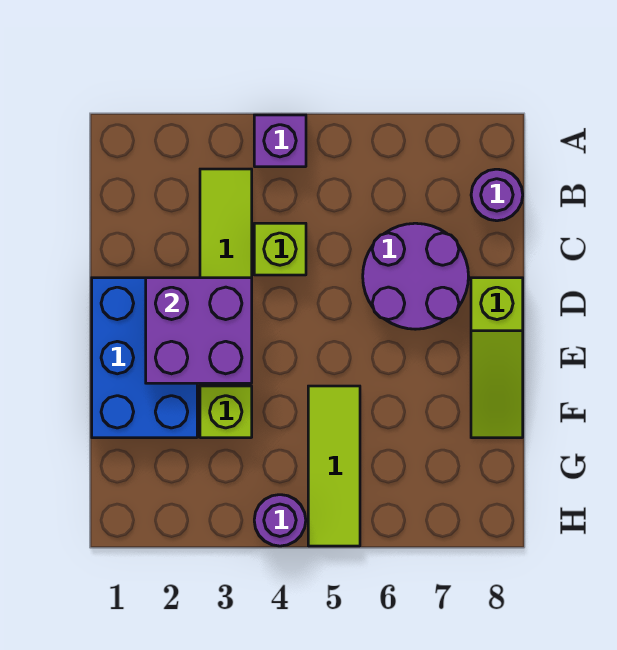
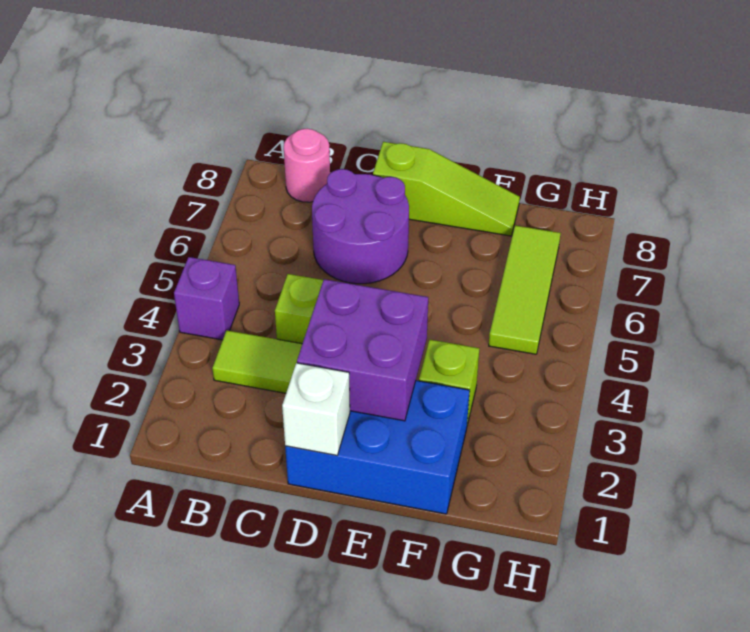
purple 1x1 round brick [471,169,523,221] -> pink 1x1 round brick [284,129,330,202]
none -> white 1x1 brick [282,363,350,455]
lime 1x3 tile [308,386,360,546] -> lime 1x3 tile turned to [489,225,561,354]
purple 1x1 round brick [254,495,306,546] -> none

